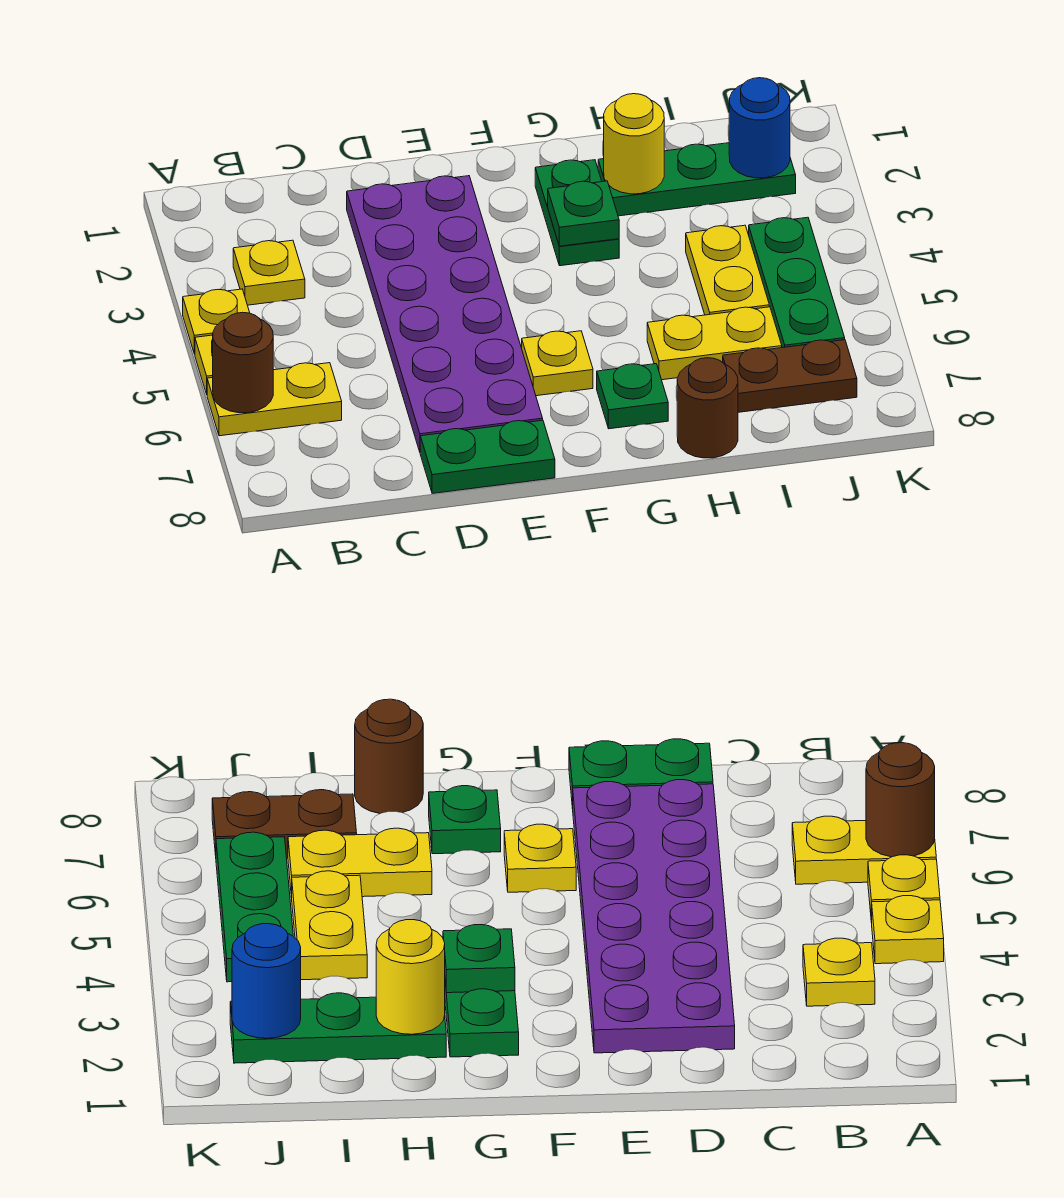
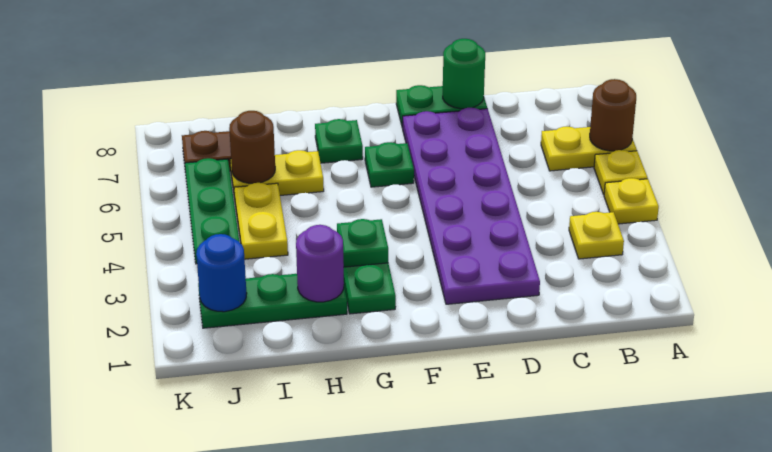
none -> green 1x1 round brick [443,39,485,109]
yellow 1x1 plate [522,331,593,396] -> green 1x1 plate [365,142,414,187]
yellow 1x1 round brick [604,94,664,194] -> purple 1x1 round brick [296,225,344,302]
brown 1x1 round brick [677,358,738,458] -> brown 1x1 round brick moved to [229,111,275,183]

